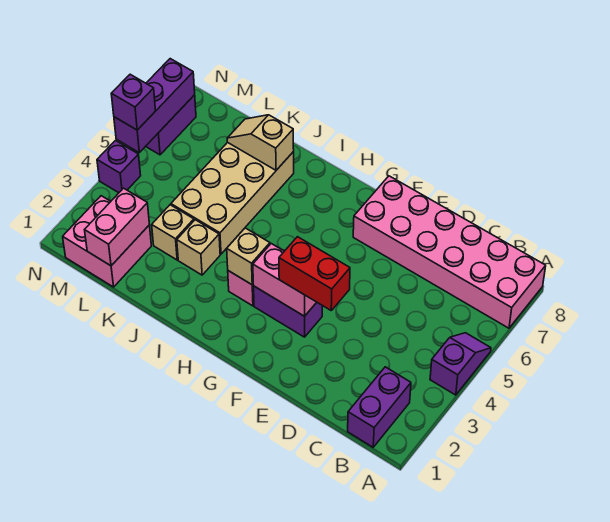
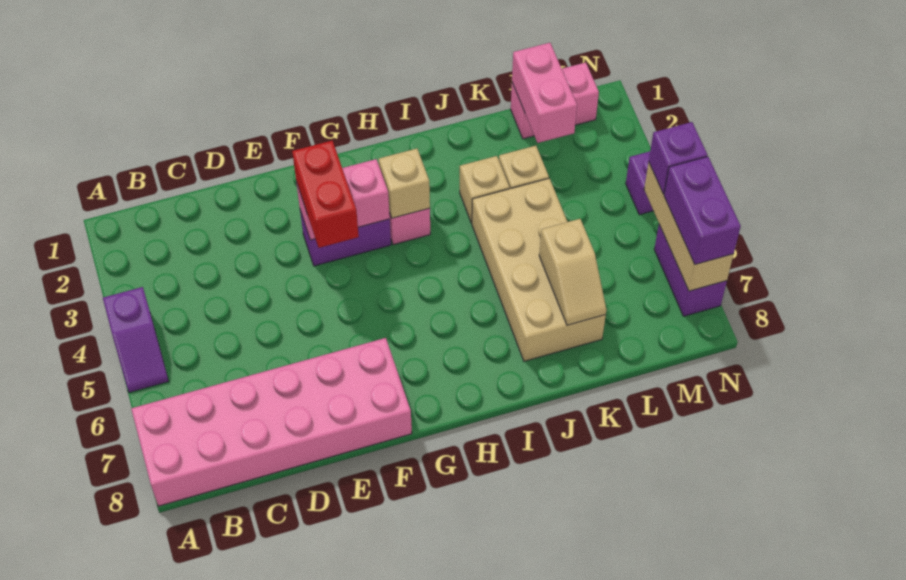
purple 1x2 brick [348,367,411,447] -> purple 1x2 brick moved to [664,157,741,264]
red 1x2 brick [279,237,350,310] -> red 1x2 brick turned to [292,141,359,248]
tan 1x2 slope [227,115,294,170] -> tan 1x2 slope turned to [539,219,606,325]
pink 2x2 brick [63,196,151,287] -> pink 1x2 brick [511,63,599,139]
purple 1x3 brick [114,59,195,152] -> tan 1x3 brick [644,163,734,291]

